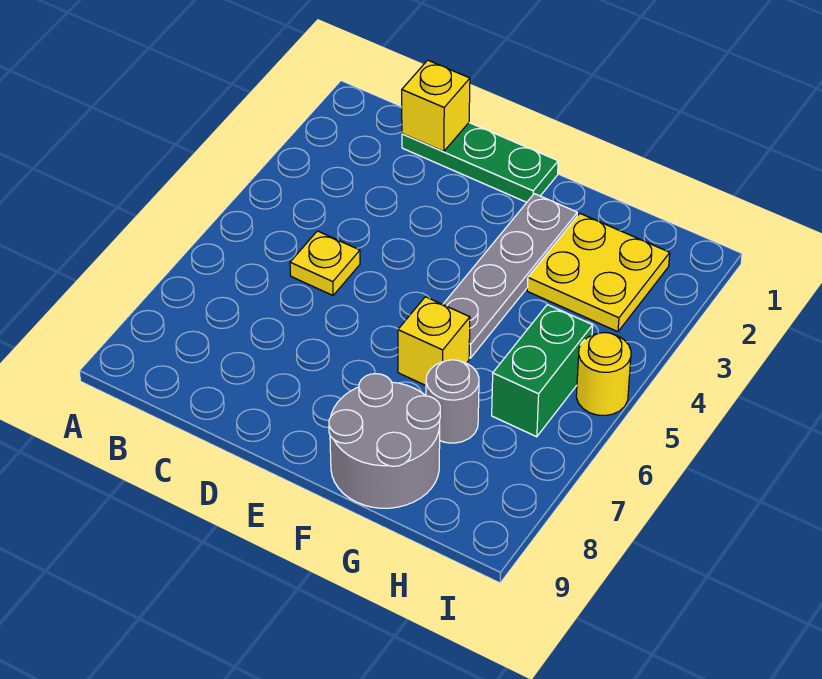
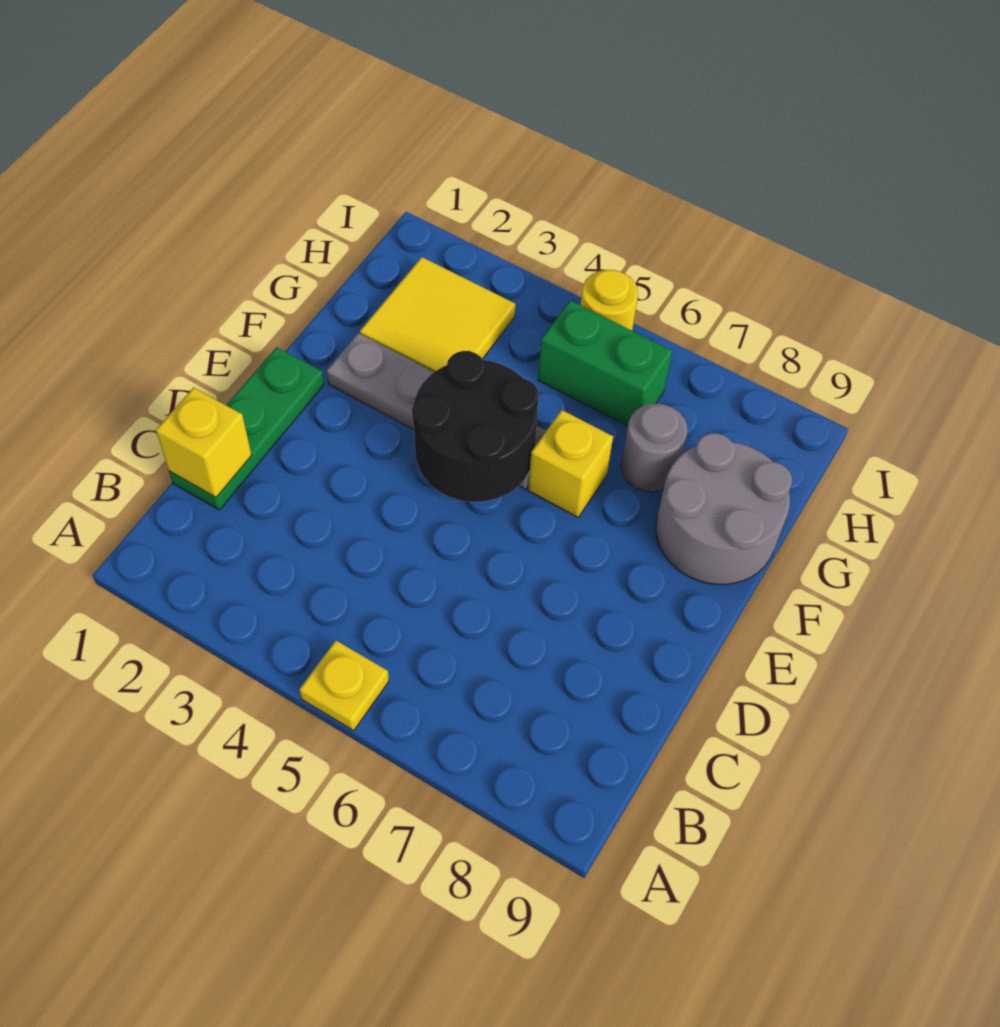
yellow 1x1 plate [290,231,360,295] -> yellow 1x1 plate moved to [299,641,389,731]
none -> black 2x2 round brick [412,351,539,502]
yellow 2x2 plate [527,214,670,332] -> yellow 2x2 tile [360,257,515,372]

